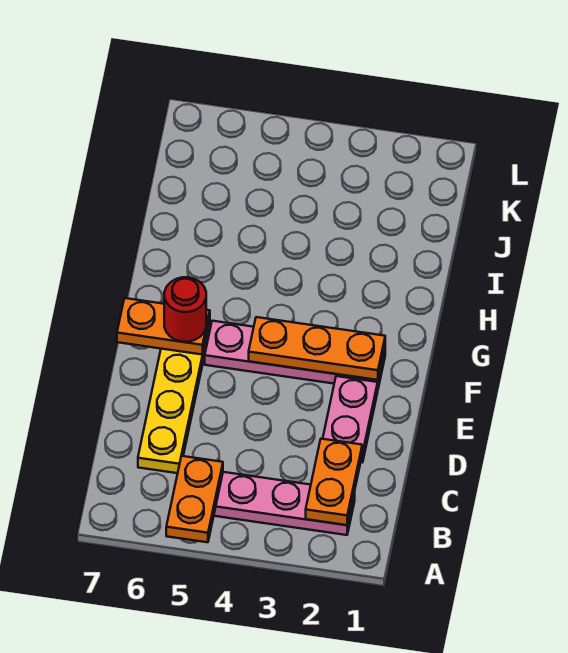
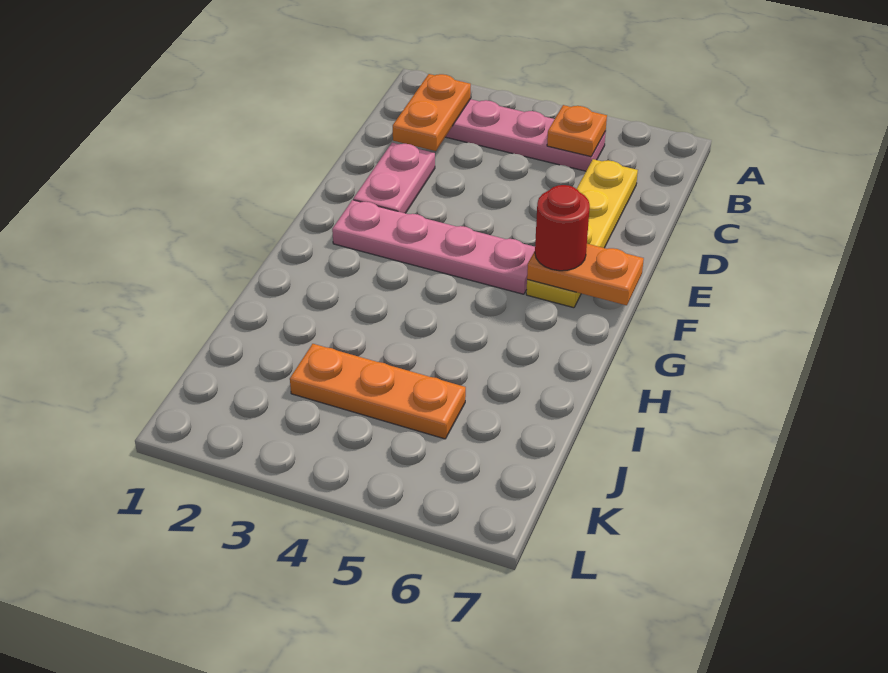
orange 1x2 plate [166,456,223,542] -> orange 1x1 plate [547,105,607,157]
orange 1x3 plate [249,317,385,380] -> orange 1x3 plate moved to [290,344,466,439]

